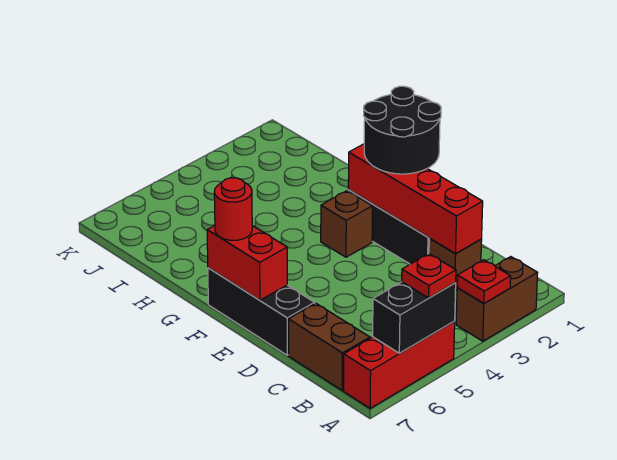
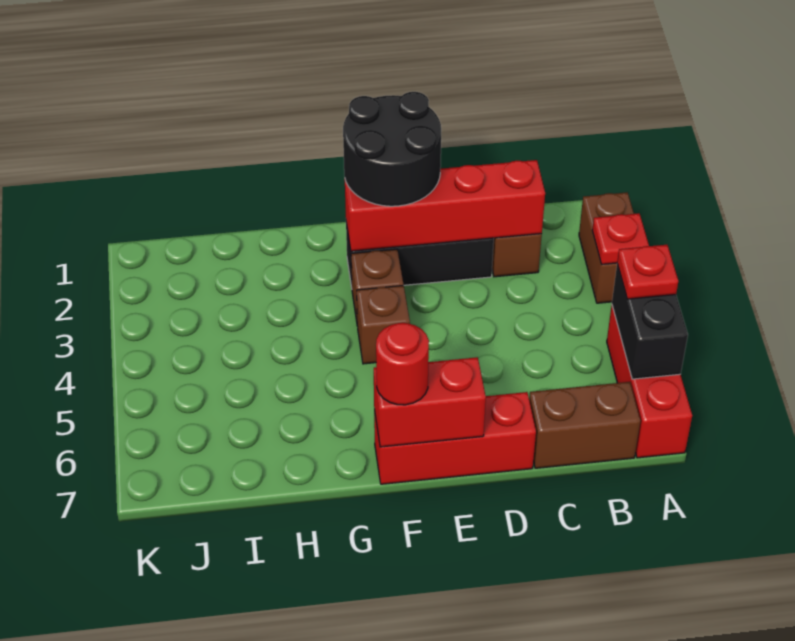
black 1x3 brick [208,268,315,355] -> red 1x3 brick [374,392,536,484]
none -> brown 1x1 brick [357,285,410,364]

